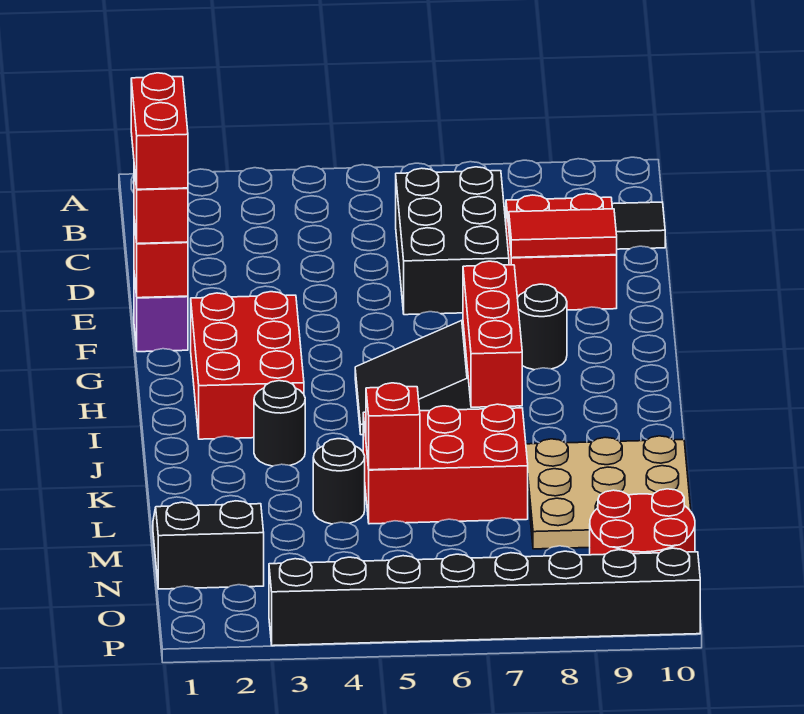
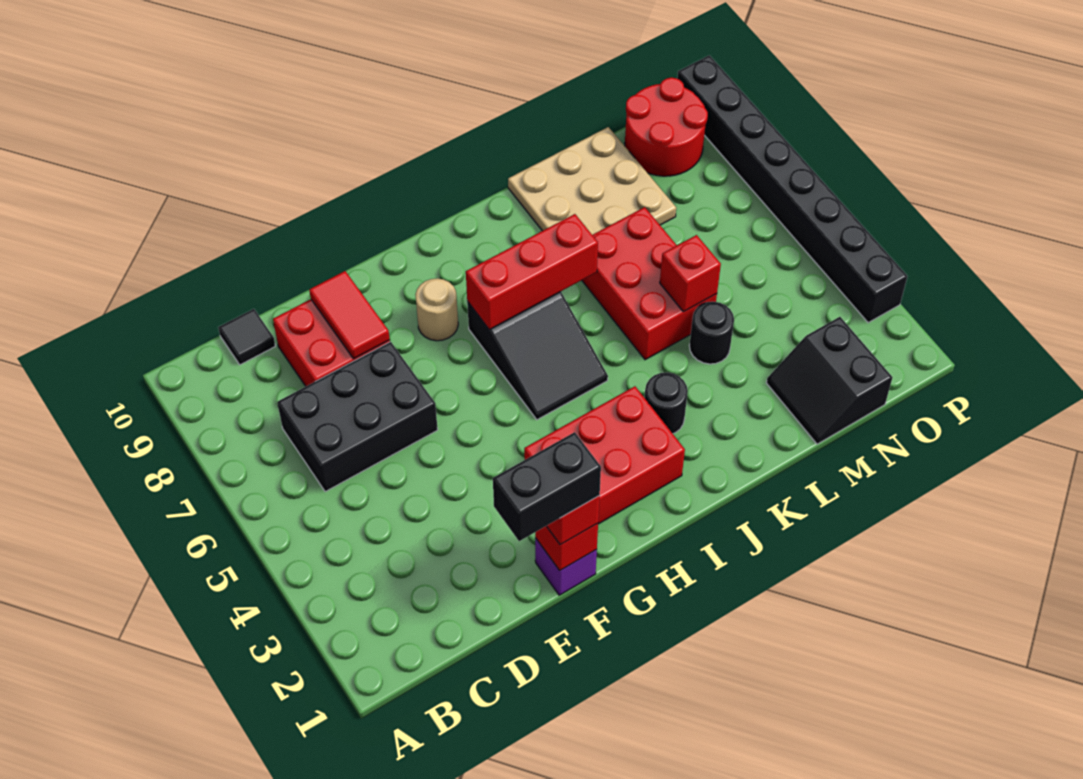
red 1x2 brick [131,73,188,189] -> black 1x2 brick [493,432,601,541]
black 1x1 round brick [517,284,567,370] -> tan 1x1 round brick [415,278,458,341]

